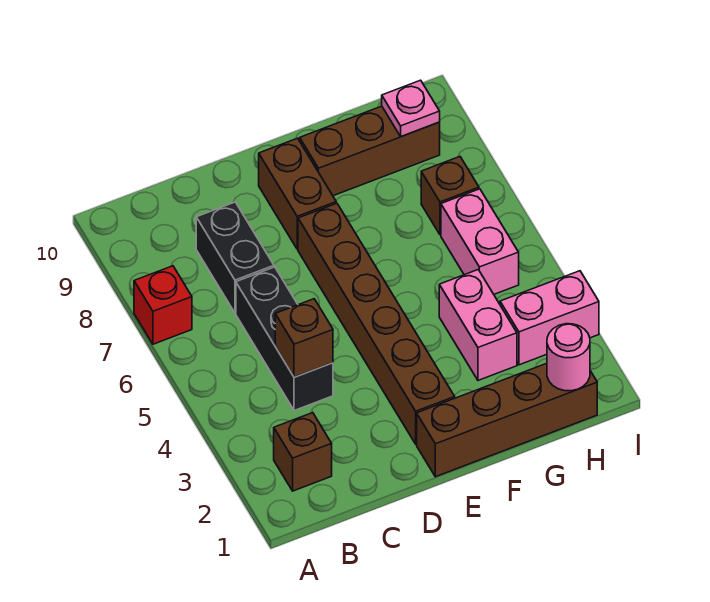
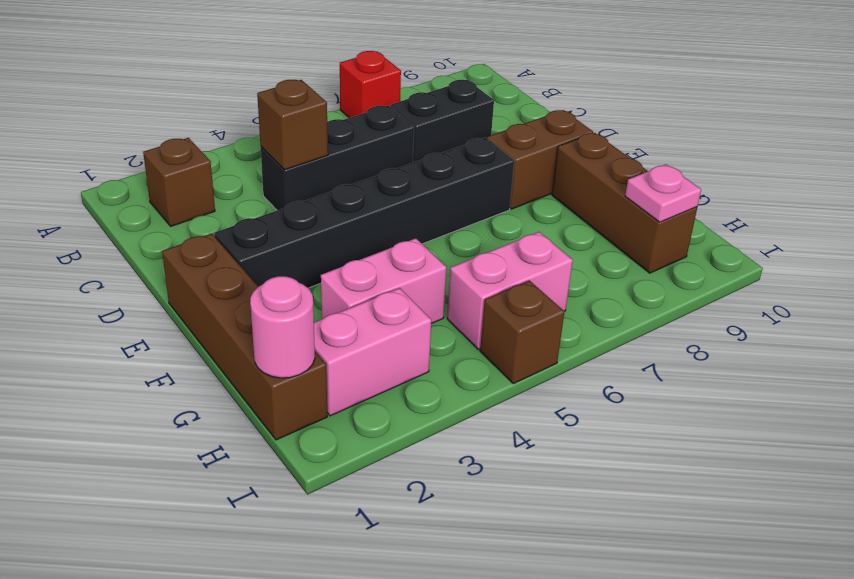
brown 1x6 brick [298,203,455,444] -> black 1x6 brick [214,138,514,288]
pink 1x2 brick [500,271,599,365] -> pink 1x2 brick turned to [314,288,431,416]
brown 1x1 brick [421,157,479,235] -> brown 1x1 brick moved to [480,280,564,384]

